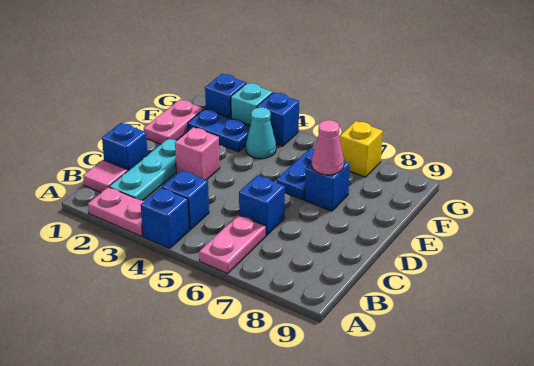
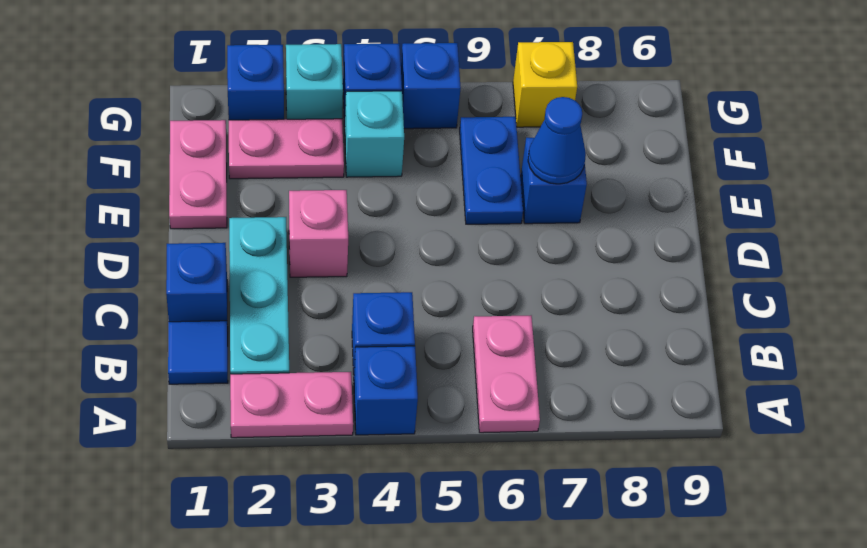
pink 1x1 tile [83,160,128,192] -> blue 1x1 tile [168,321,228,384]
blue 1x1 brick [239,175,285,235] -> blue 1x1 brick moved to [401,43,461,129]
pink 1x1 cone [312,120,344,175] -> blue 1x1 cone [528,97,586,184]
blue 1x2 plate [188,109,250,152] -> pink 1x2 plate [229,119,344,179]
cyan 1x1 cone [246,107,276,159] -> cyan 1x1 brick [345,91,404,177]

